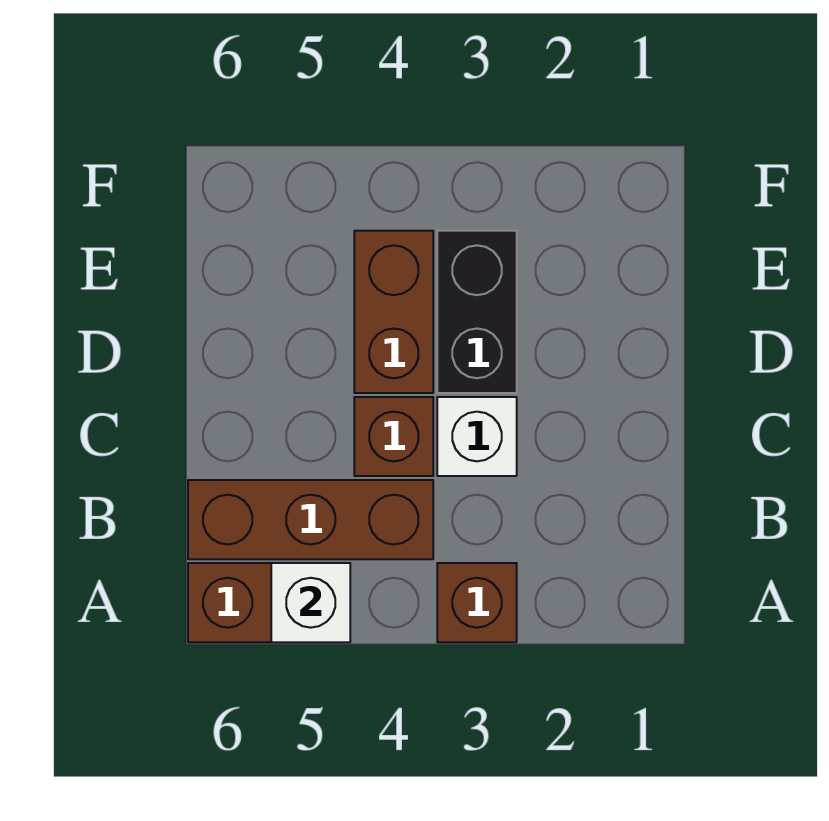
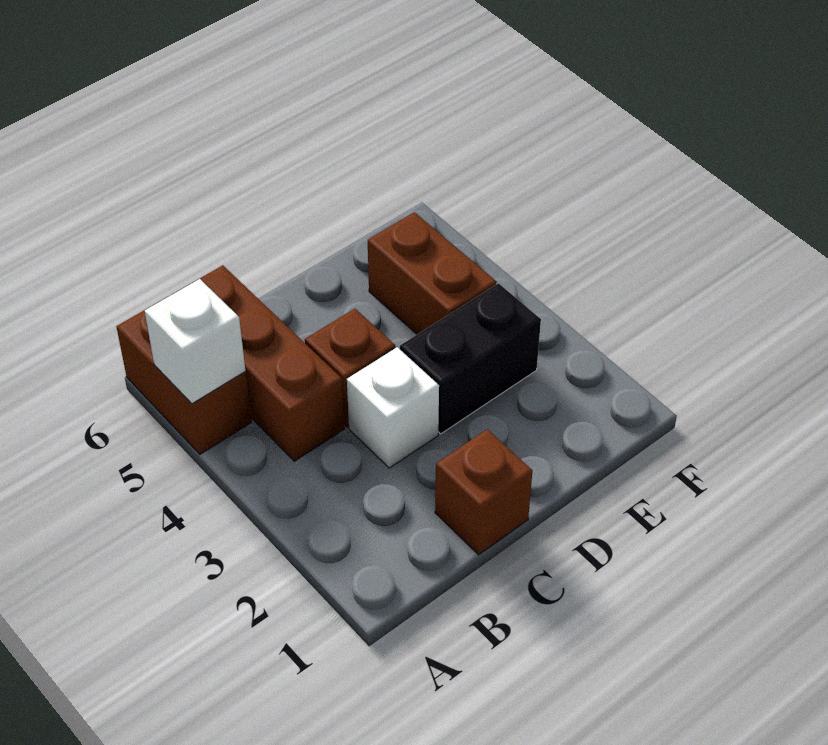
brown 1x1 brick [437,563,517,642] -> brown 1x1 brick moved to [435,429,532,555]
brown 1x2 brick [354,231,433,393] -> brown 1x2 brick turned to [368,212,497,334]

